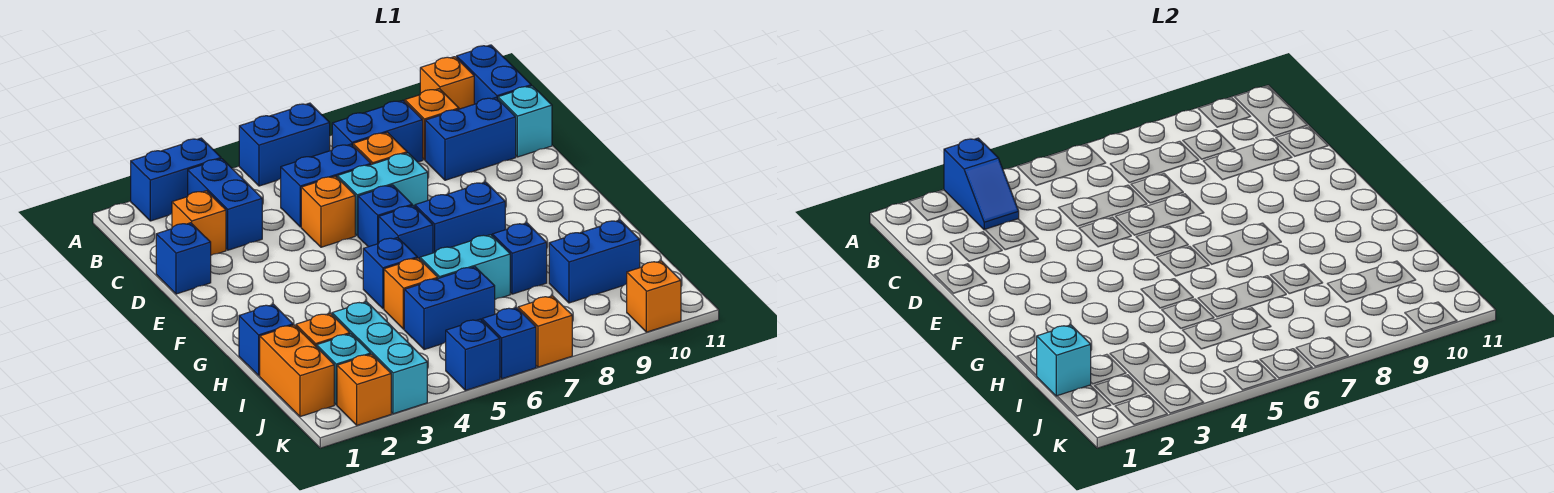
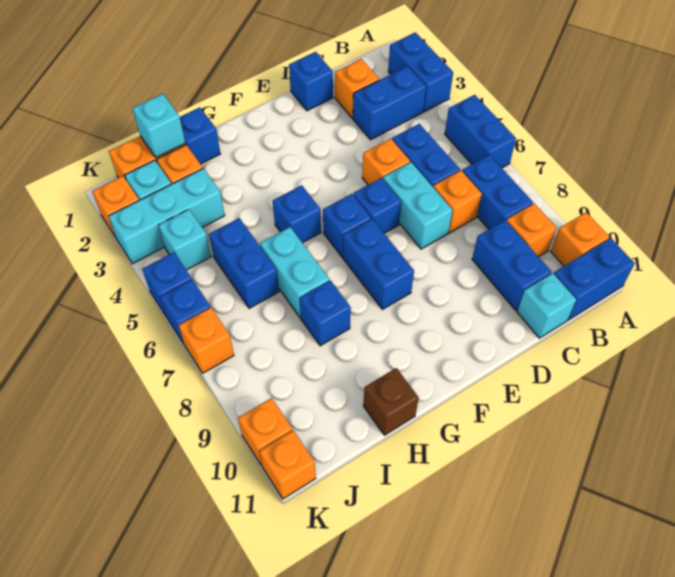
blue 1x2 slope [944,138,1019,230] -> none
orange 1x1 brick [384,258,438,329] -> orange 1x1 brick moved to [259,430,316,499]
none -> brown 1x1 brick [363,368,419,435]
blue 1x2 brick [549,220,640,303] -> none
none -> cyan 1x1 brick [158,209,211,270]

